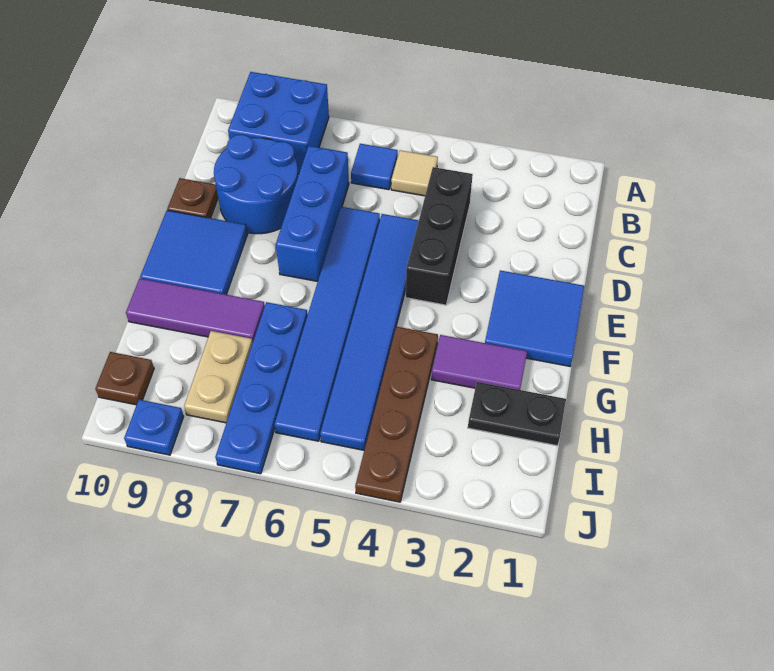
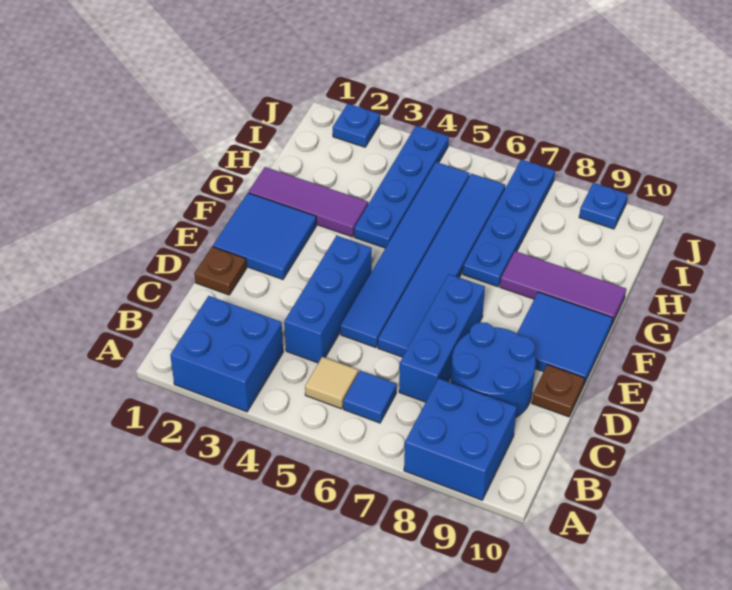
none -> blue 2x2 brick [170,296,283,412]
black 1x3 brick [406,167,473,305] -> blue 1x3 brick [284,236,372,363]
purple 1x2 tile [431,335,527,390] -> purple 1x3 tile [249,167,368,237]
brown 1x4 plate [355,327,438,502] -> blue 1x4 plate [354,126,449,248]
black 1x2 plate [468,382,566,446] -> none
tan 1x2 plate [184,331,253,423] -> none
brown 1x1 plate [95,352,154,405] -> brown 1x1 plate moved to [194,247,247,295]
none -> blue 1x1 plate [333,104,380,147]

